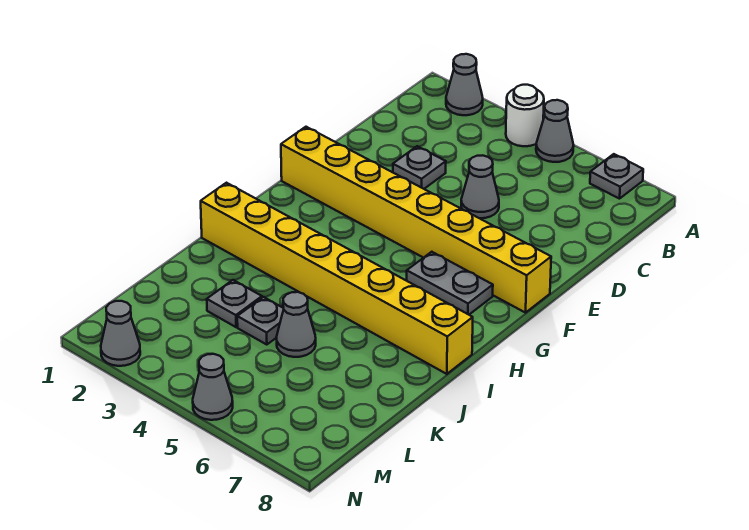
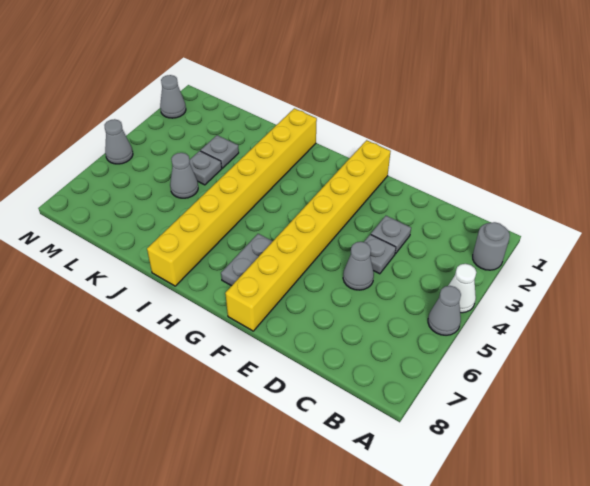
grey 1x1 cone [446,54,483,115] -> grey 1x1 round brick [473,222,510,270]
white 1x1 round brick [506,85,544,146] -> white 1x1 cone [448,264,476,313]
grey 1x1 plate [590,154,643,199] -> grey 1x1 plate moved to [364,234,396,274]

